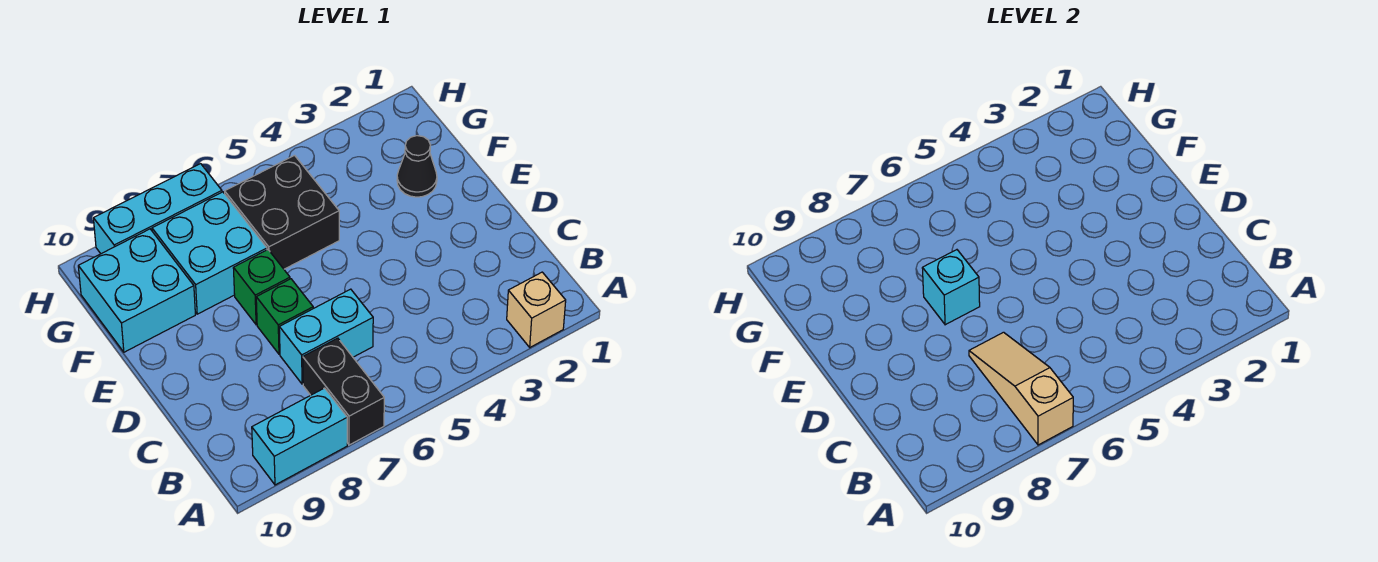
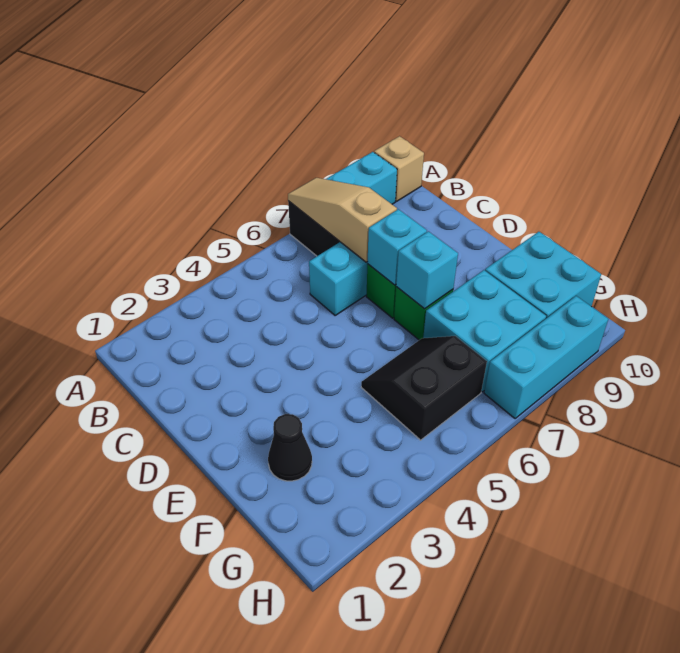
tan 1x1 brick [507,272,566,347] -> tan 1x1 brick moved to [374,136,424,201]
tan 1x3 slope [969,332,1073,445] -> tan 1x3 slope turned to [288,178,397,262]
none -> cyan 1x1 brick [368,209,427,285]
black 2x2 brick [225,156,339,269] -> black 2x2 slope [361,336,487,440]

